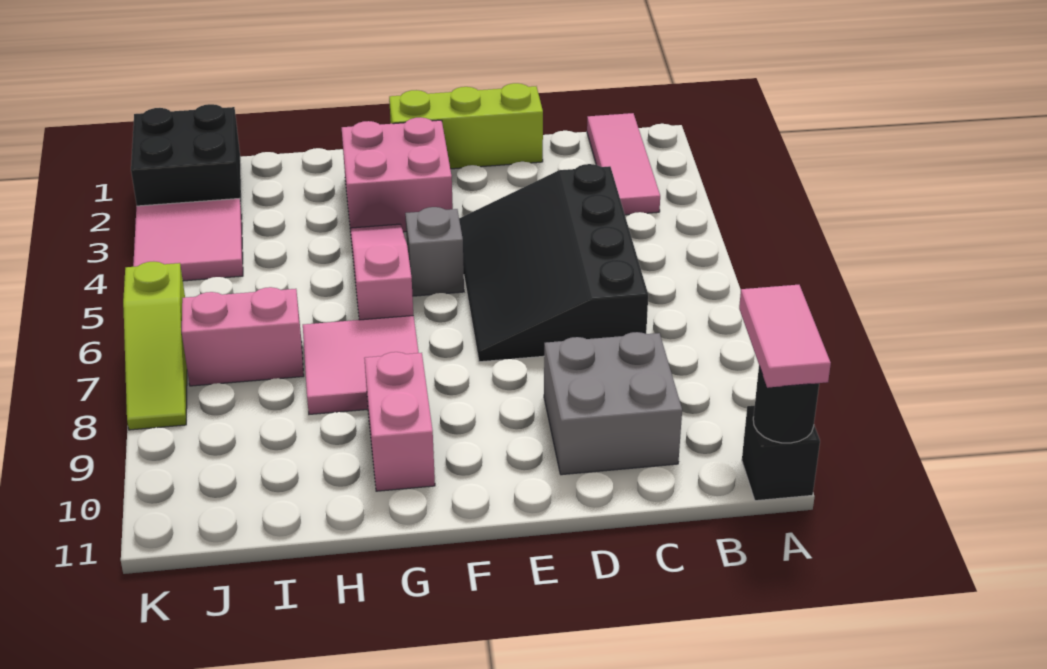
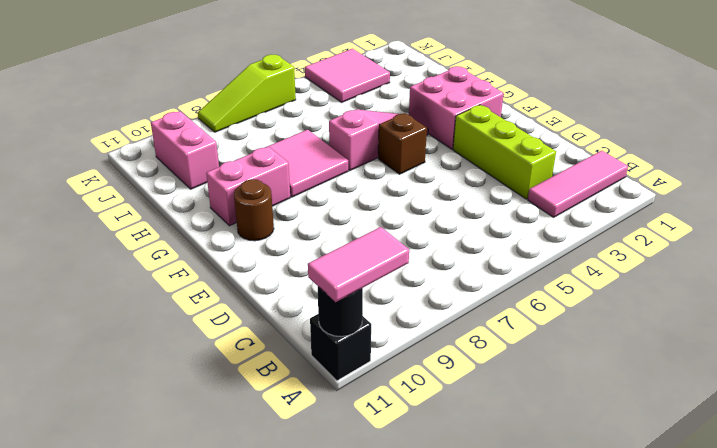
black 3x4 slope [459,164,648,362] -> none
grey 2x2 brick [544,332,682,475] -> none
lime 1x3 brick [389,83,543,169] -> lime 1x3 brick moved to [453,105,556,199]
grey 1x1 brick [405,207,464,296] -> brown 1x1 brick [378,113,427,174]
none -> brown 1x1 round brick [234,179,274,241]
pink 1x2 brick [182,287,304,386] -> pink 1x2 brick moved to [151,111,219,189]
black 2x2 brick [131,104,242,212] -> none

